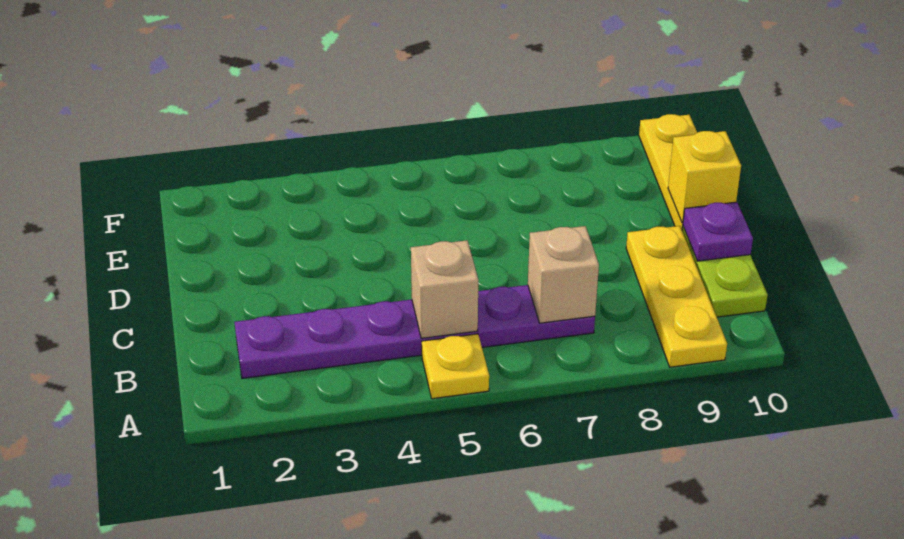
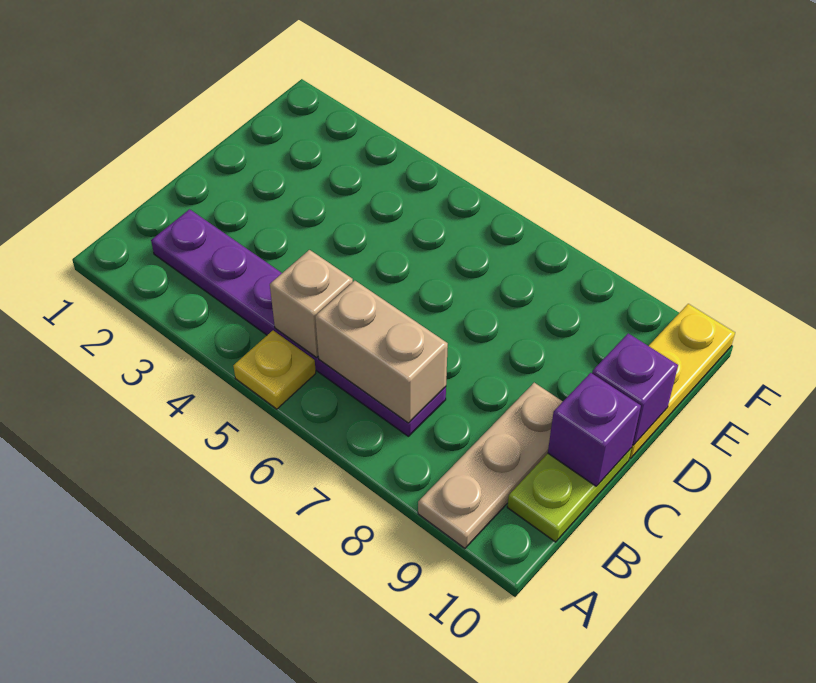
yellow 1x3 plate [626,226,727,367] -> tan 1x3 plate [418,383,563,548]
tan 1x1 brick [528,226,599,323] -> tan 1x2 brick [315,281,448,423]
purple 1x1 plate [683,202,753,261] -> purple 1x1 brick [548,373,641,486]
yellow 1x1 brick [668,131,741,223] -> purple 1x1 brick [592,333,678,445]

